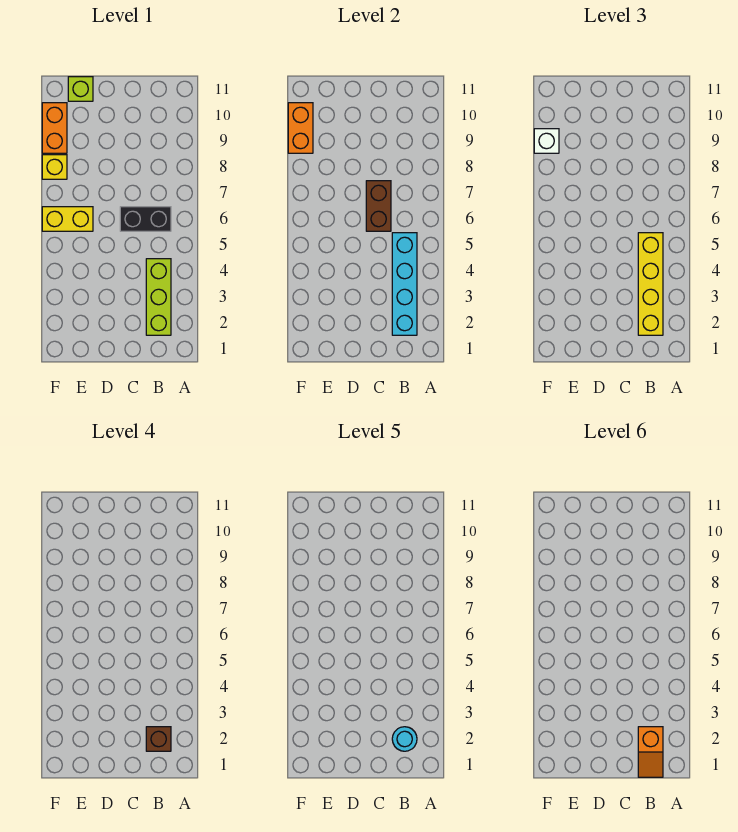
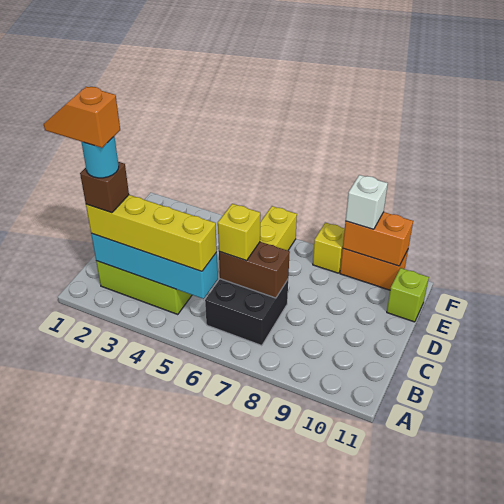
black 1x2 brick [120,207,171,231] -> black 2x2 brick [205,279,288,346]
none -> yellow 1x1 brick [218,204,260,261]

